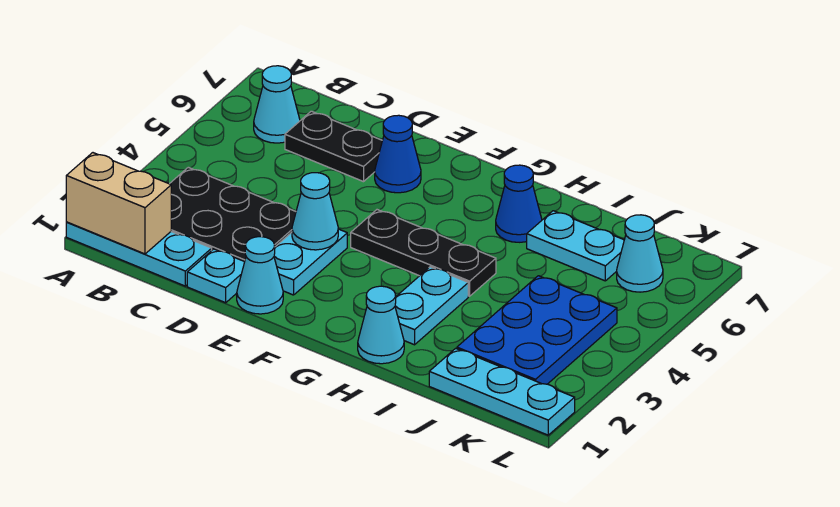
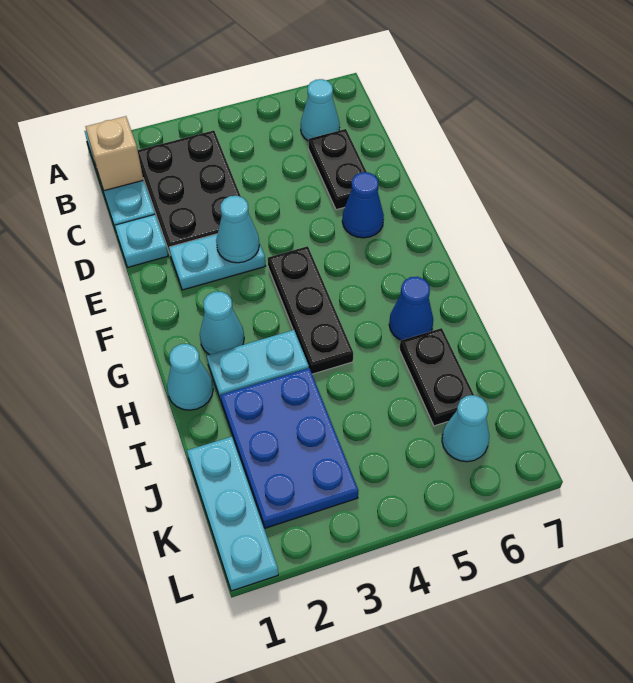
tan 1x2 brick [66,153,171,254] -> tan 1x1 brick [86,116,143,191]
cyan 1x1 cone [237,237,283,314] -> cyan 1x1 cone moved to [200,292,244,355]
cyan 1x2 plate [527,211,624,281] -> black 1x2 plate [399,328,474,426]
blue 2x3 plate [457,276,617,384] -> blue 2x3 plate turned to [220,368,358,528]

